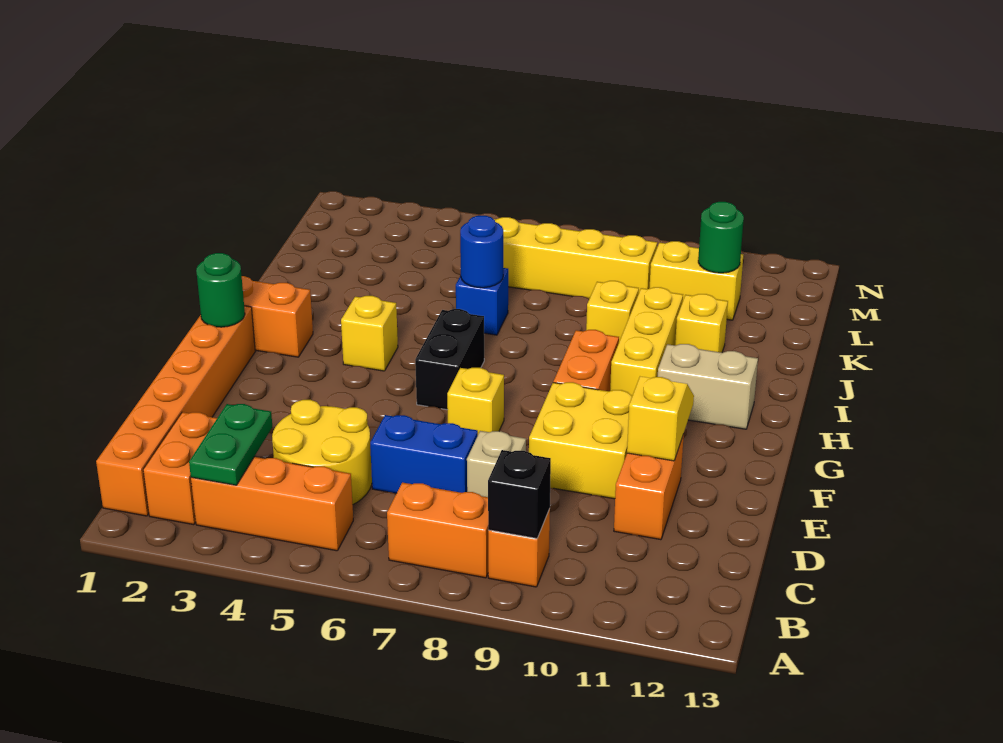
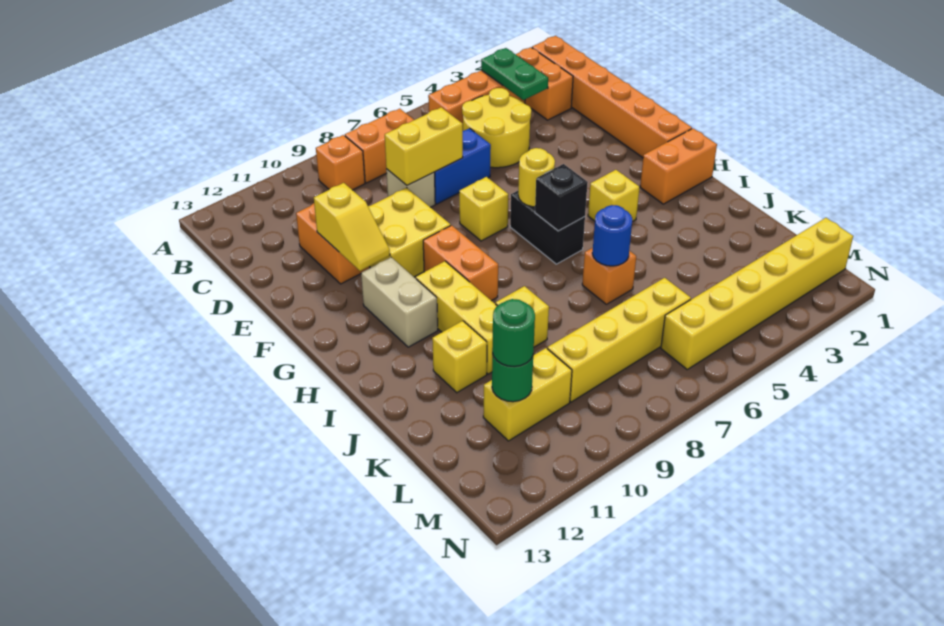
black 1x1 brick [488,450,551,538] -> black 1x1 brick moved to [535,164,588,231]
none -> yellow 1x2 brick [385,107,463,185]
green 1x1 round brick [196,253,245,327] -> green 1x1 round brick moved to [492,299,535,367]
none -> yellow 1x1 round brick [518,148,555,207]
tan 1x2 brick [658,344,758,429] -> tan 1x2 brick turned to [361,257,438,347]
blue 1x1 brick [456,268,508,335] -> orange 1x1 brick [582,248,636,304]
none -> yellow 1x6 brick [661,218,853,369]

